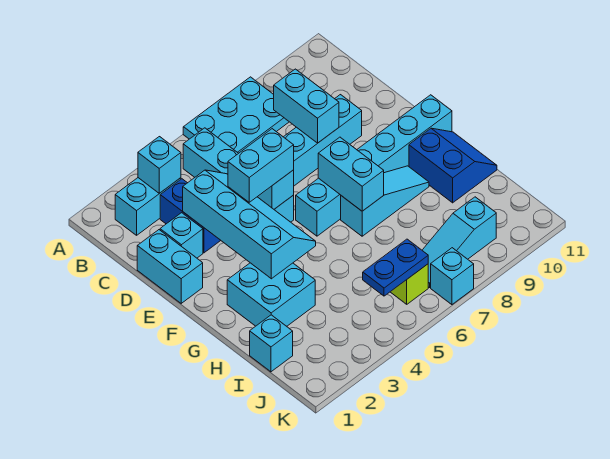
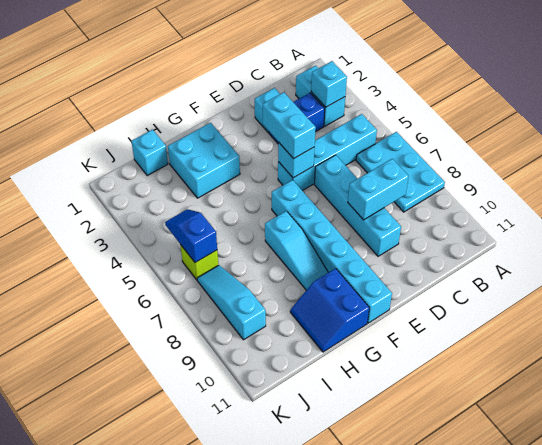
cyan 1x2 brick [137,230,203,303] -> none
cyan 2x4 slope [183,170,316,279] -> none
cyan 1x2 brick [318,137,384,211] -> none
blue 2x2 slope [409,128,497,203] -> blue 2x2 slope turned to [290,268,369,352]
blue 1x2 plate [363,239,428,296] -> blue 1x2 slope [165,209,217,263]
cyan 1x1 brick [431,248,474,305] -> none

